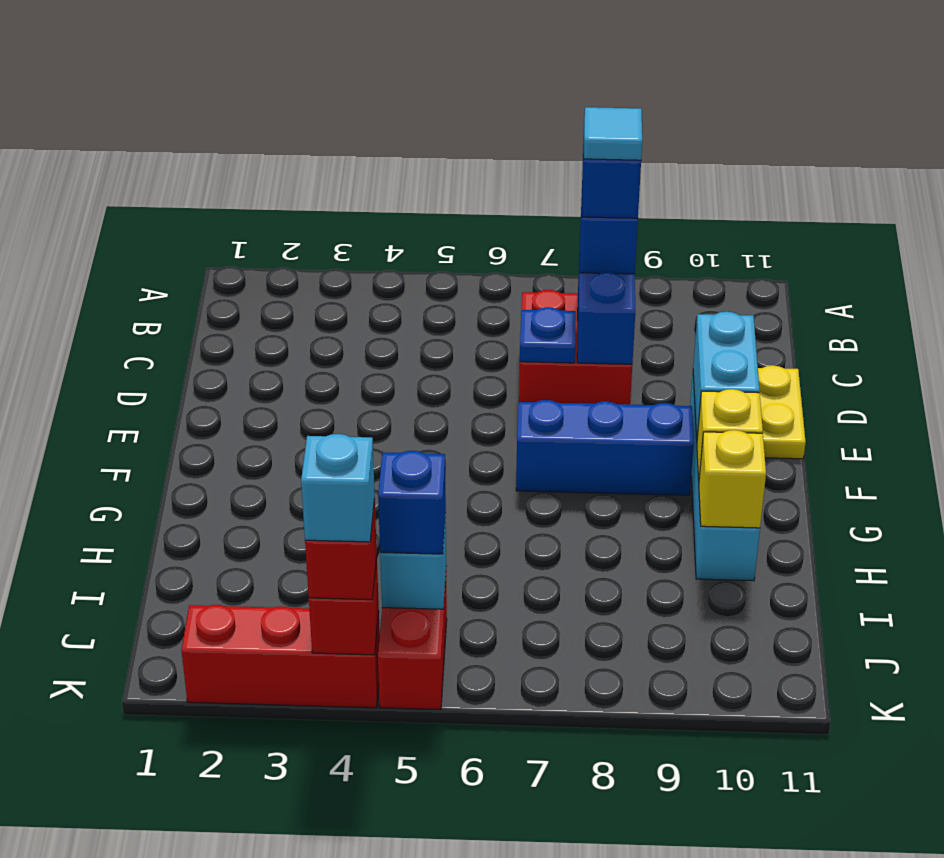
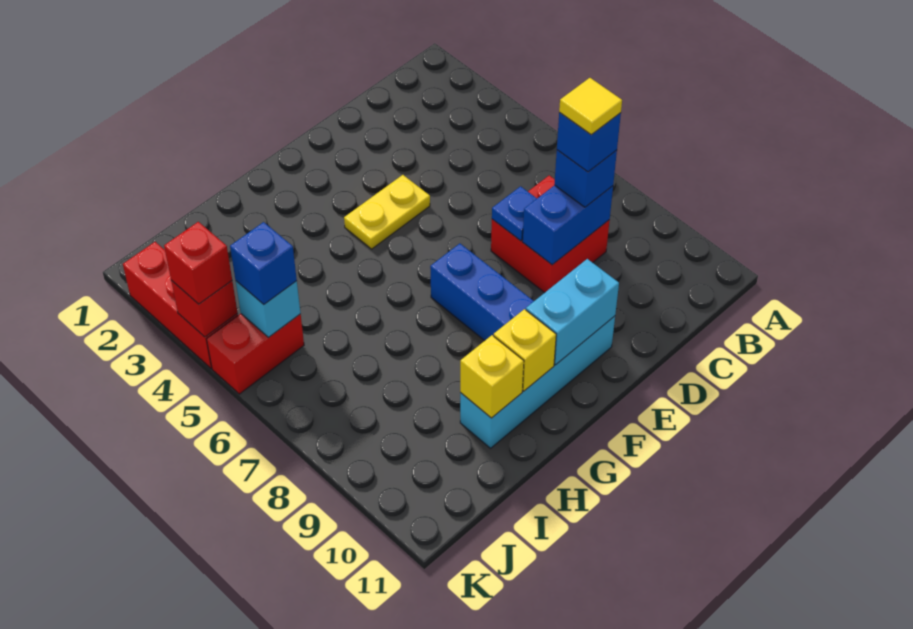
cyan 1x1 tile [584,107,642,160] -> yellow 1x1 tile [559,78,622,134]
yellow 1x2 plate [758,366,806,459] -> yellow 1x2 plate moved to [344,175,430,249]
cyan 1x1 brick [301,434,375,542] -> none

